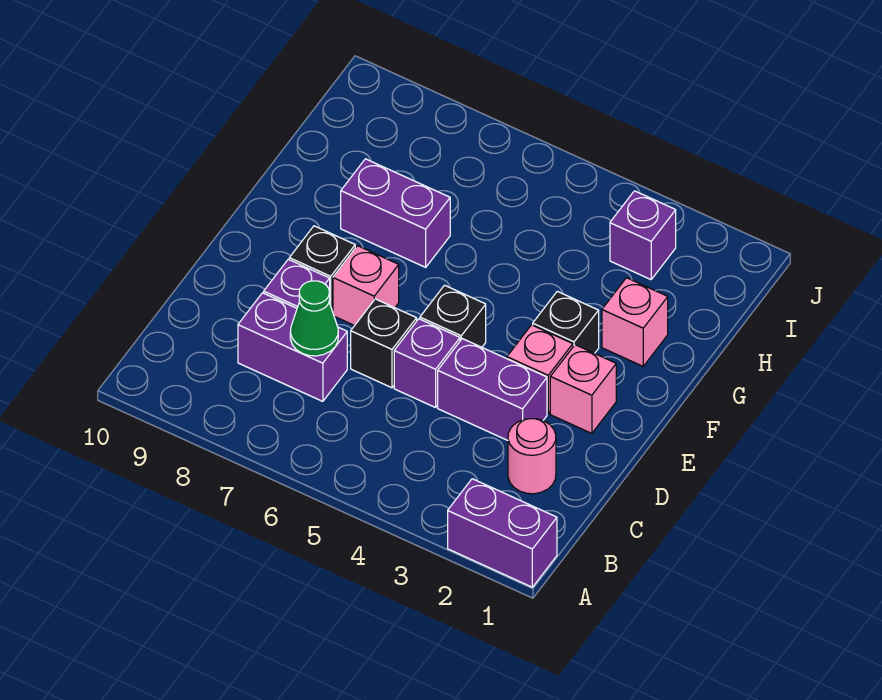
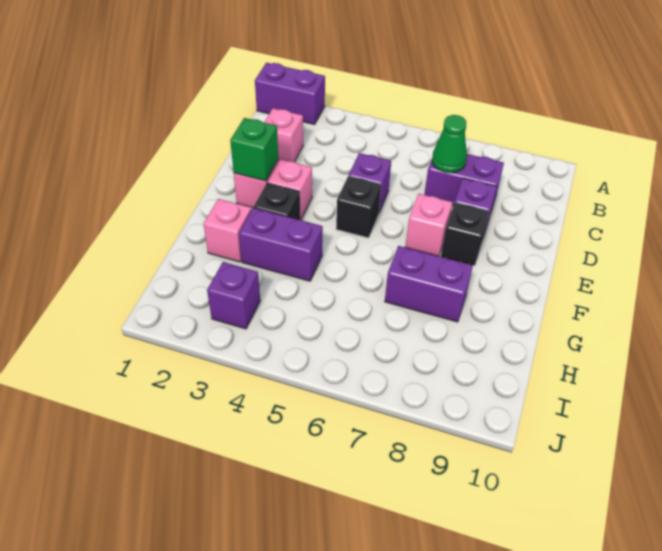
pink 1x1 round brick [508,419,556,494] -> pink 1x1 brick [264,108,303,162]
purple 1x2 brick [438,339,547,440] -> purple 1x2 brick moved to [239,208,323,281]
black 1x1 brick [351,299,417,388] -> none
none -> green 1x1 brick [230,118,278,181]

